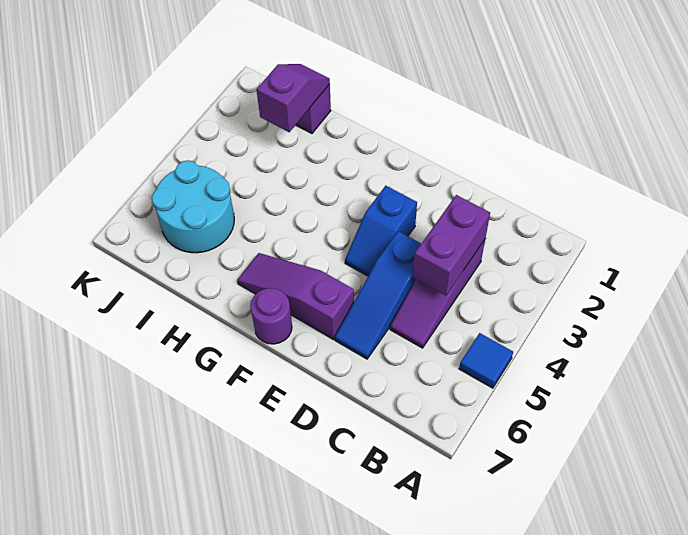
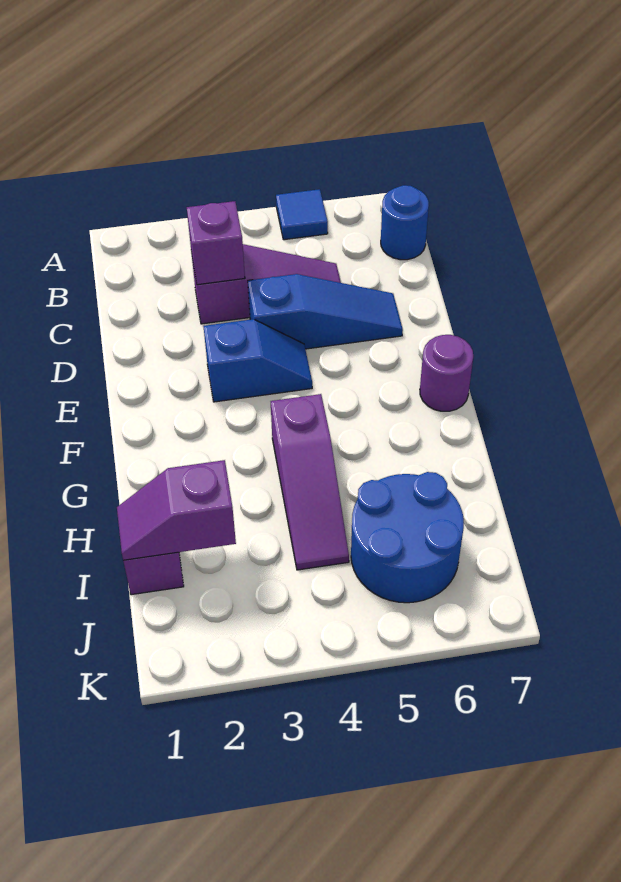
none -> blue 1x1 round brick [381,185,429,260]
purple 1x2 brick [413,195,490,296] -> purple 1x1 brick [187,201,245,285]
purple 1x3 slope [237,253,354,339] -> purple 1x3 slope moved to [271,394,349,570]
cyan 2x2 round brick [152,160,234,253] -> blue 2x2 round brick [351,472,464,603]

